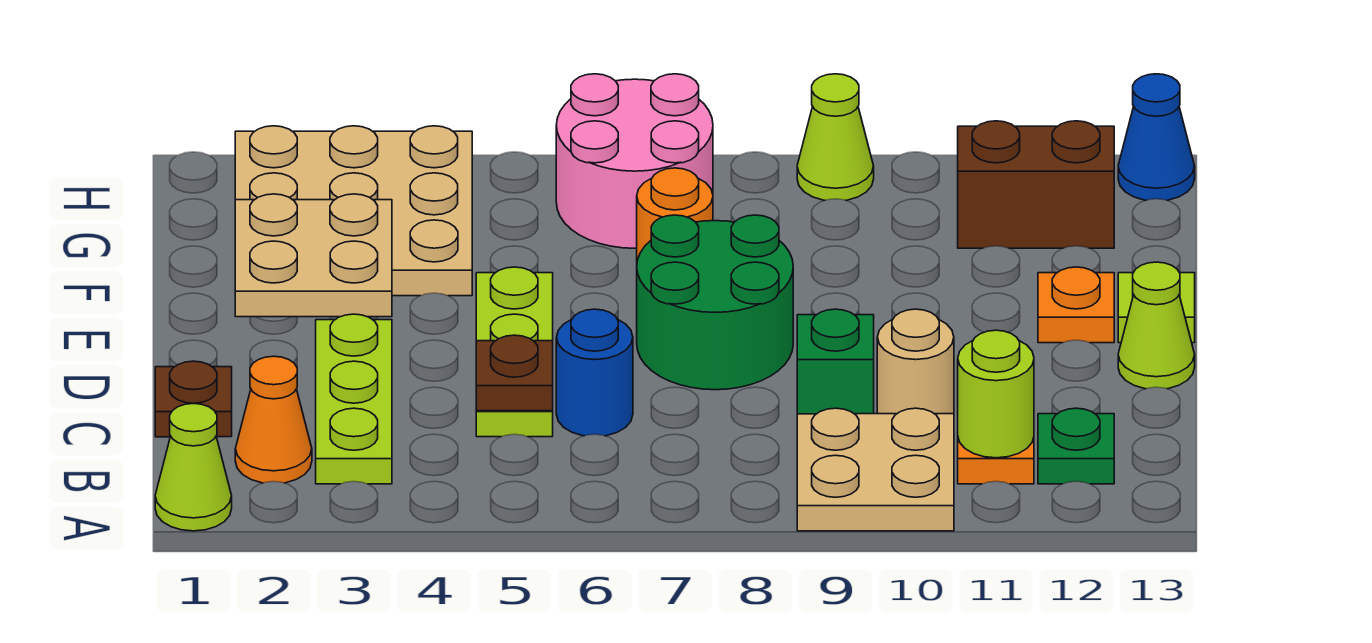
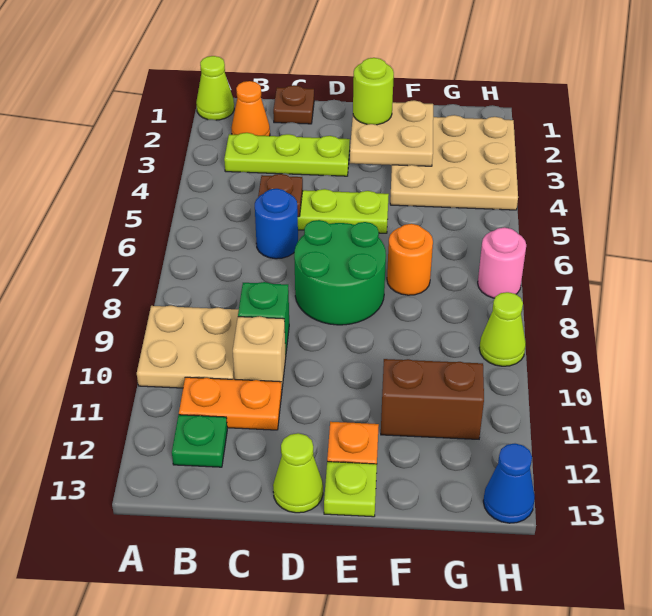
lime 1x1 round brick [958,330,1034,458] -> lime 1x1 round brick moved to [353,58,394,125]
tan 1x1 round brick [877,309,954,414] -> tan 1x1 brick [233,316,286,389]
pink 2x2 round brick [556,74,713,248] -> pink 1x1 round brick [478,227,526,298]
brown 1x2 brick [958,121,1114,248] -> brown 1x2 brick turned to [381,359,484,439]

